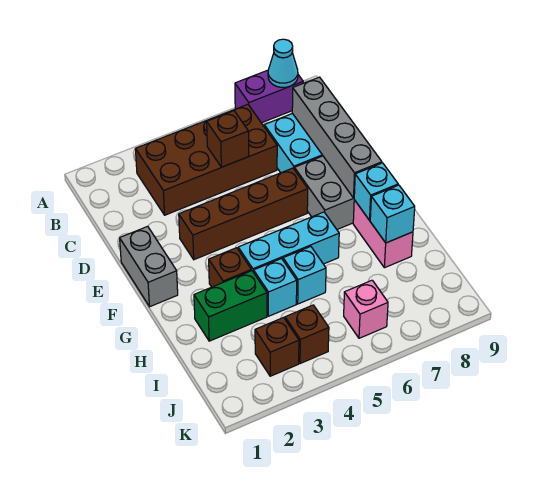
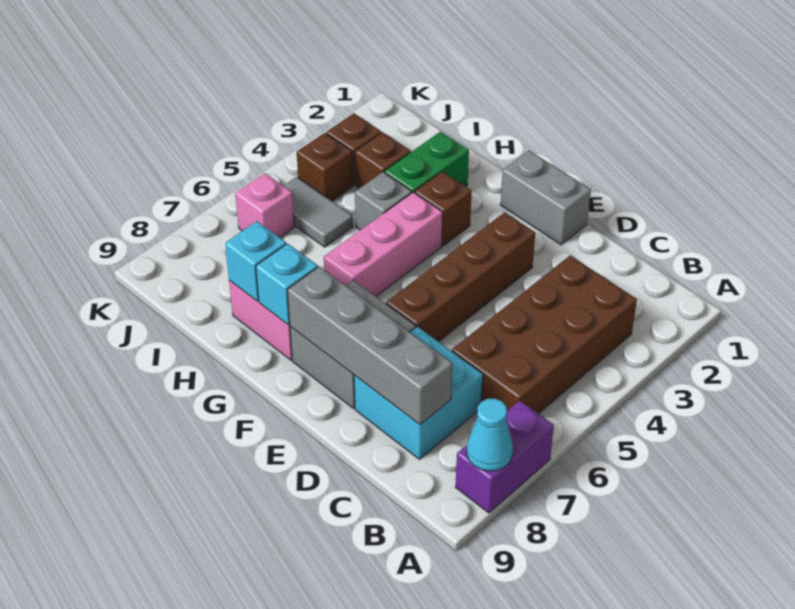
brown 1x1 brick [207,111,249,167] -> brown 1x1 brick moved to [355,132,411,188]
cyan 1x3 brick [238,212,339,272] -> pink 1x3 brick [324,192,443,296]
cyan 1x1 brick [254,259,297,316] -> grey 1x1 brick [355,172,412,230]
cyan 1x1 brick [283,246,326,304] -> none
none -> grey 1x2 tile [284,177,353,247]

